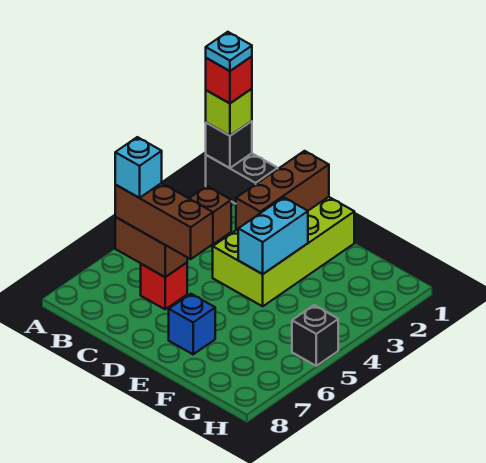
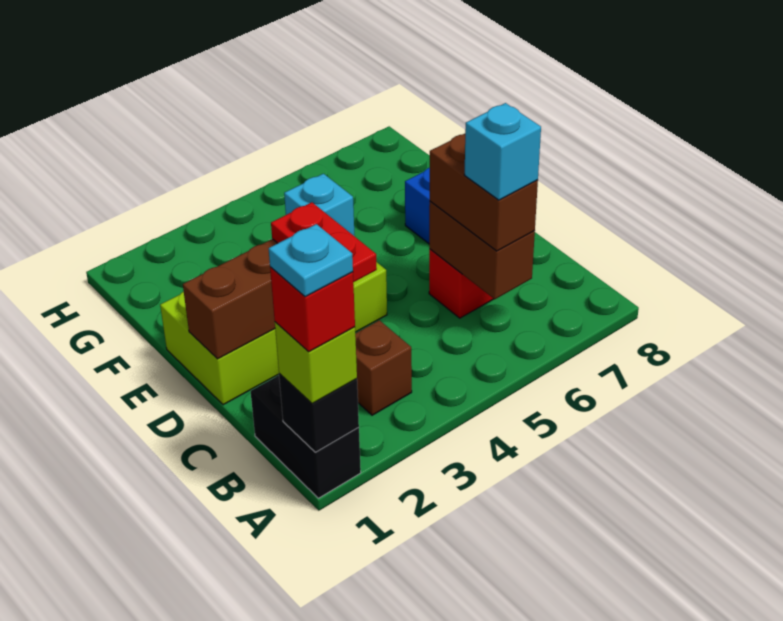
brown 1x3 brick [115,183,213,259] -> brown 1x2 brick [430,134,538,251]
none -> red 1x2 plate [271,202,377,282]
cyan 1x2 brick [238,197,308,274] -> cyan 1x1 brick [284,174,355,236]
black 1x1 brick [292,305,338,366] -> none

